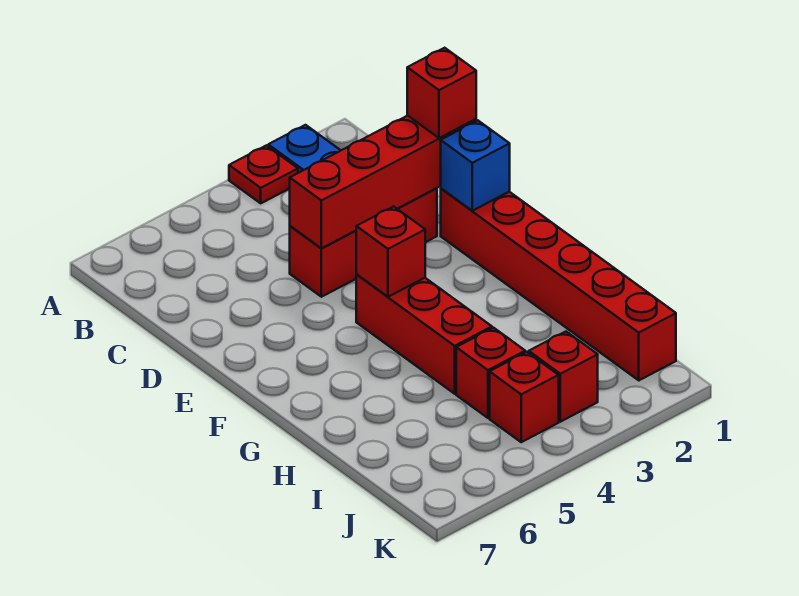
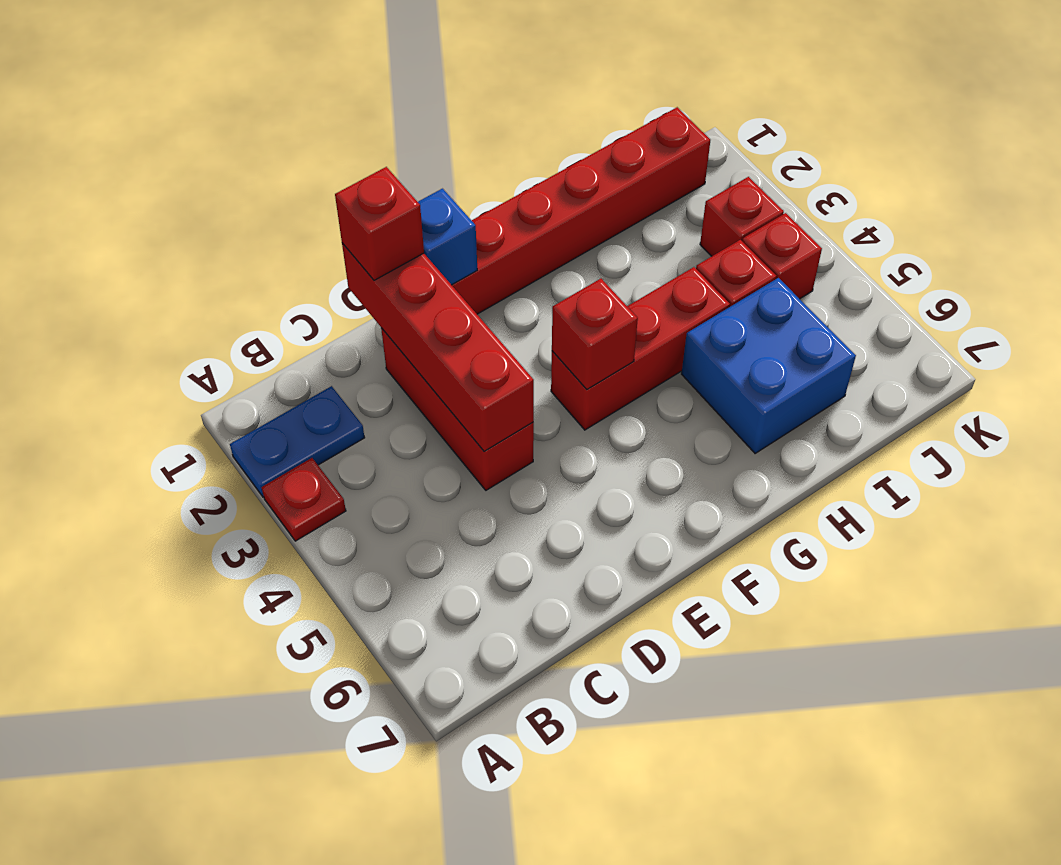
none -> blue 2x2 brick [682,278,856,453]

